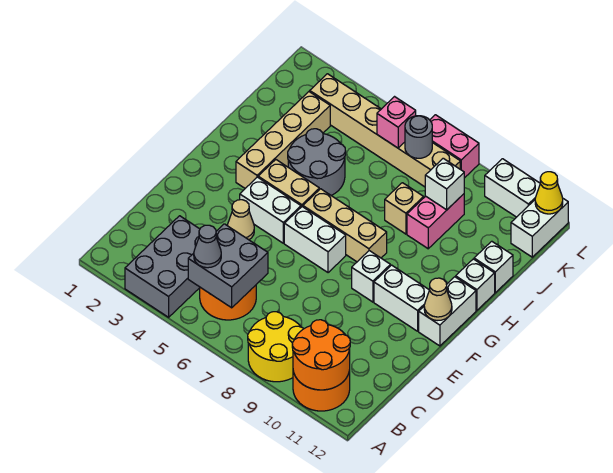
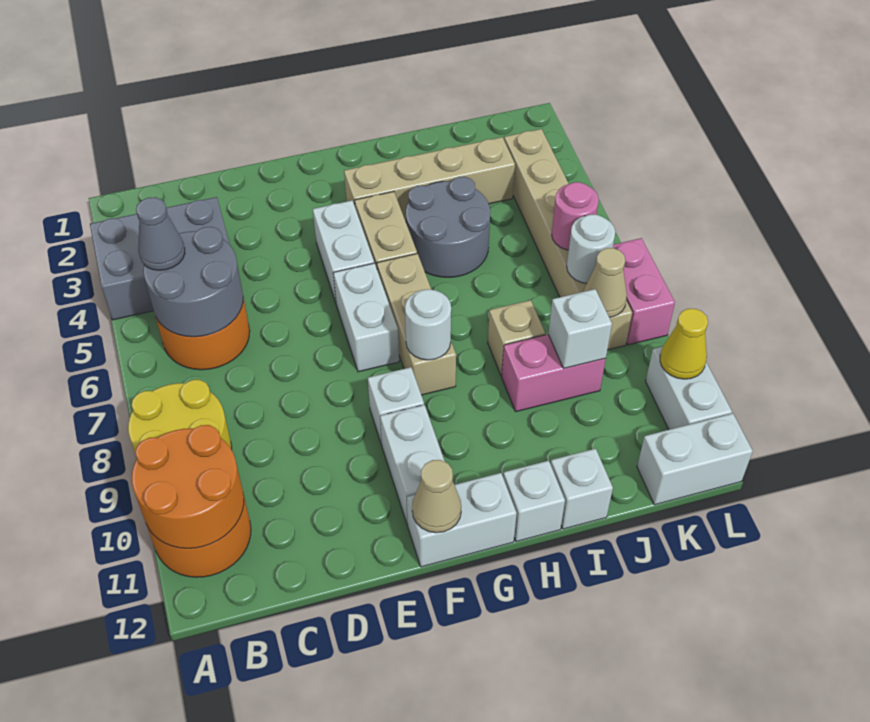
grey 2x2 brick [188,224,268,308] -> grey 2x2 round brick [143,227,243,337]
tan 1x1 cone [227,200,254,240] -> tan 1x1 cone moved to [584,248,627,317]
none -> white 1x1 round brick [405,289,451,360]
pink 1x1 brick [377,97,416,148] -> pink 1x1 round brick [552,182,599,250]
grey 1x1 round brick [405,116,432,158] -> white 1x1 round brick [567,215,615,283]
yellow 1x1 cone [535,172,563,214] -> yellow 1x1 cone moved to [660,309,708,379]

